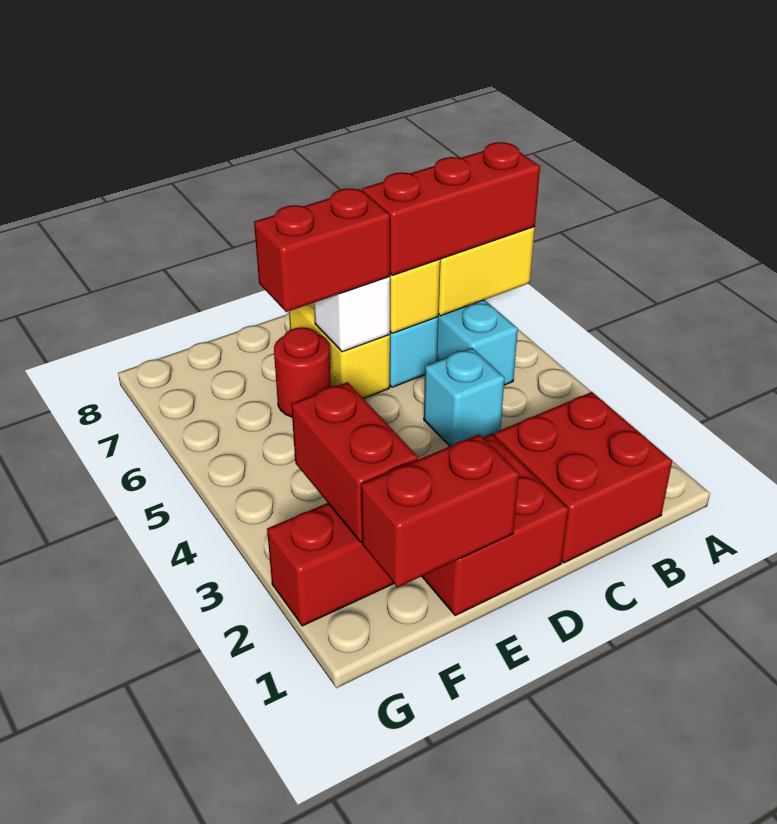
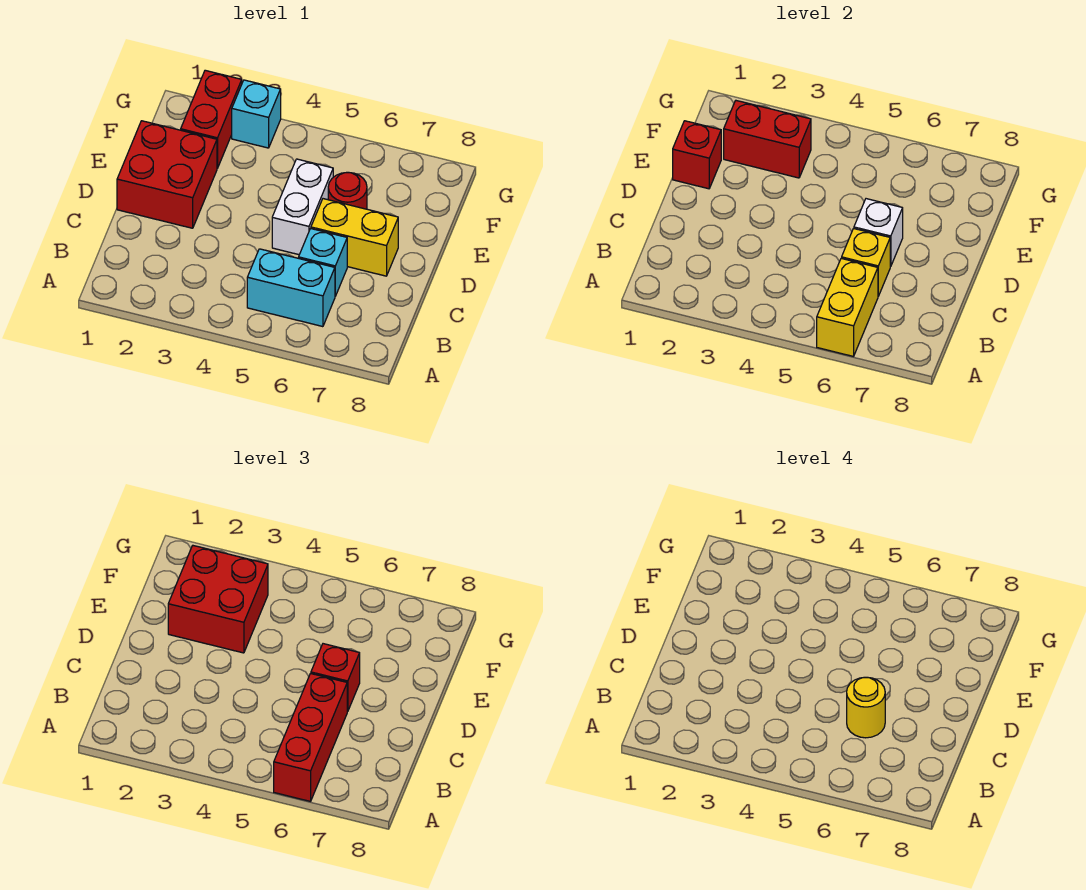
red 2x2 brick [494,392,672,563] -> red 2x2 brick moved to [168,546,268,653]
cyan 1x1 brick [424,348,505,446] -> cyan 1x1 brick moved to [232,80,281,148]
none -> yellow 1x1 round brick [847,677,885,738]
none -> white 1x2 brick [272,159,333,255]
red 1x2 brick [254,189,390,312] -> red 1x1 brick [311,644,360,712]
red 1x2 brick [361,434,519,587] -> red 1x1 brick [673,121,721,189]

